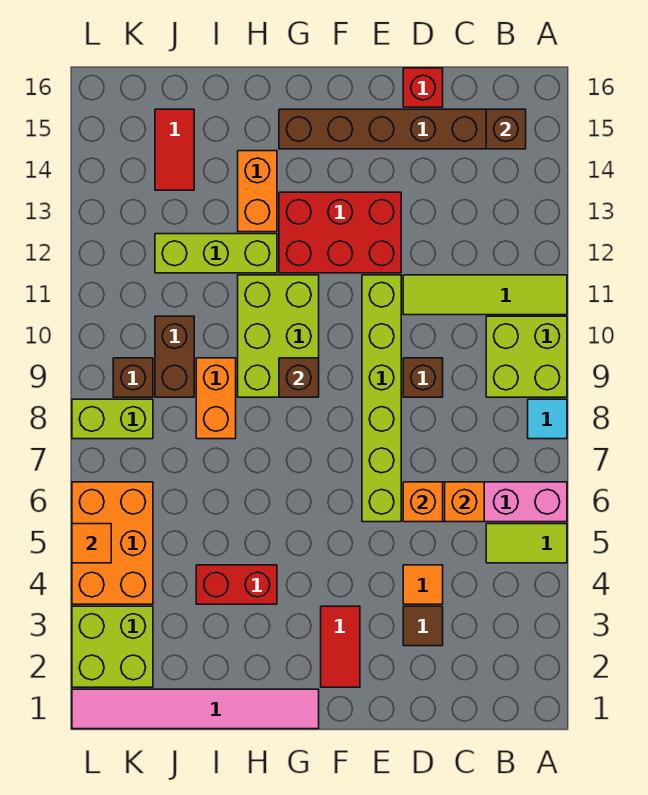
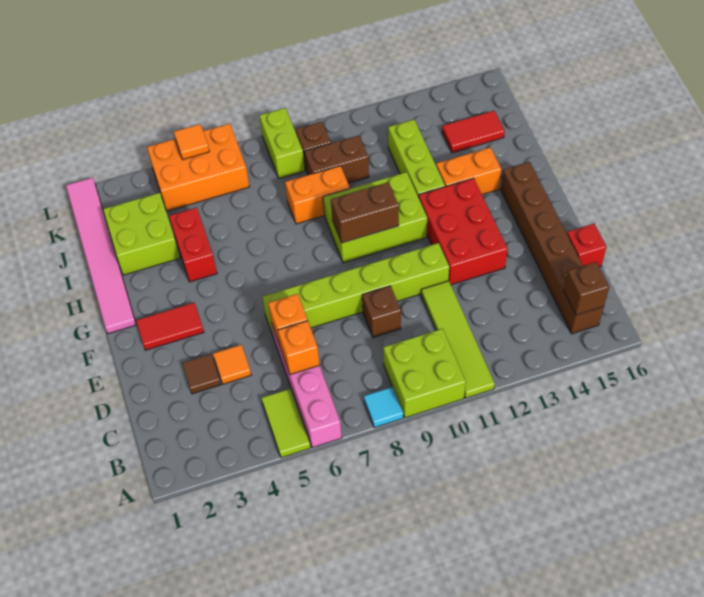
brown 1x1 brick [279,358,319,397] -> brown 1x2 brick [331,182,399,243]
lime 2x2 brick [72,606,153,687] -> lime 2x2 brick moved to [103,193,180,275]

